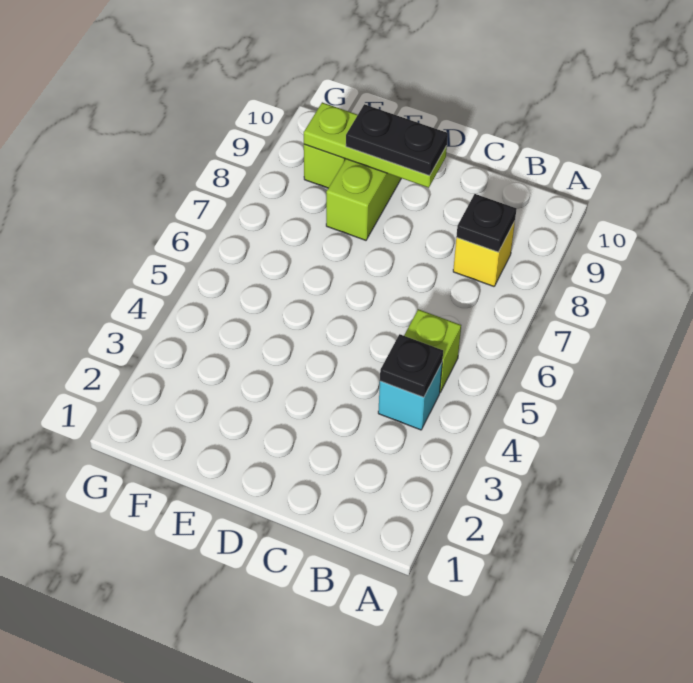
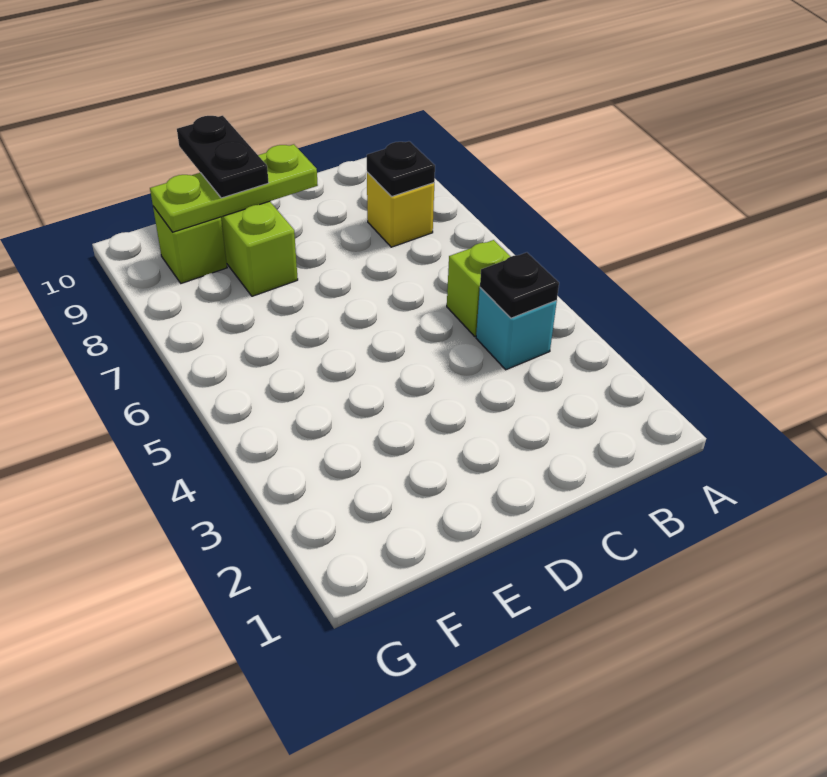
black 1x2 plate [346,104,448,176] -> black 1x2 plate turned to [177,116,269,198]

